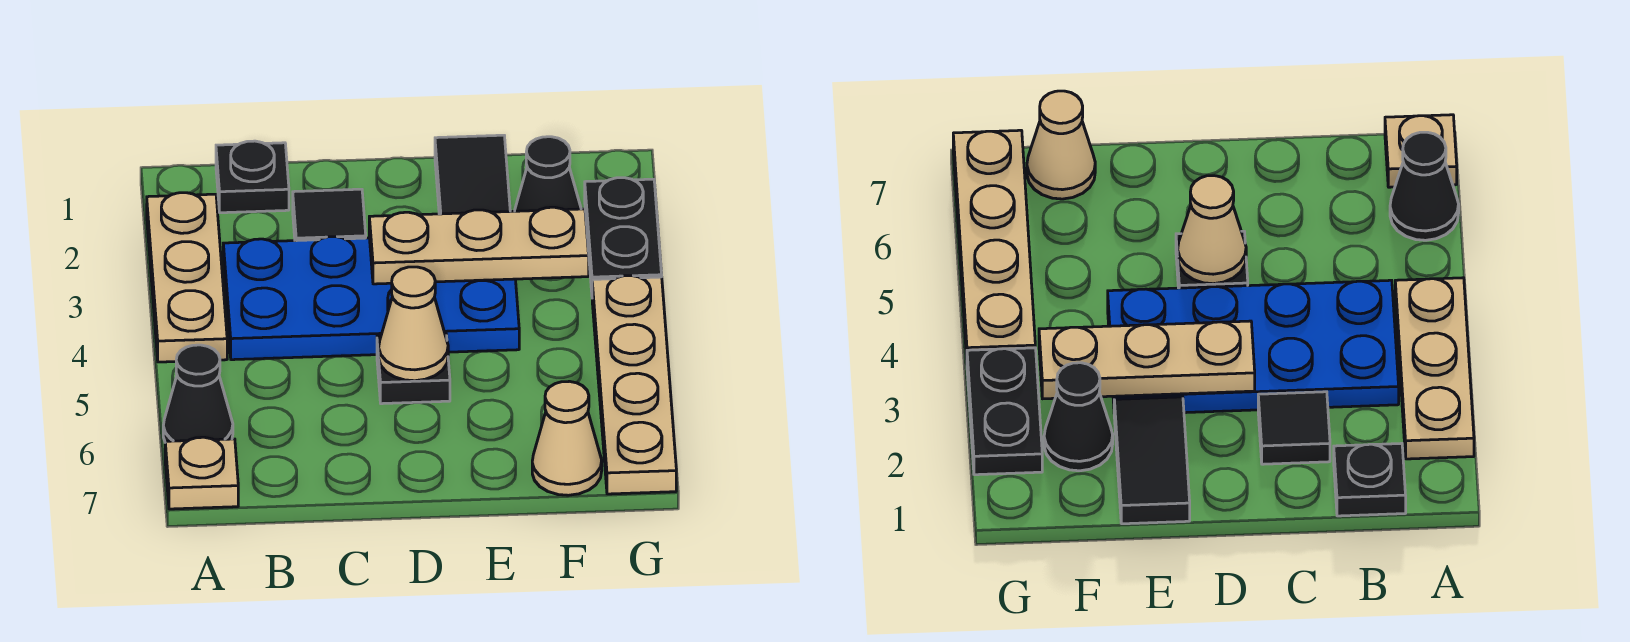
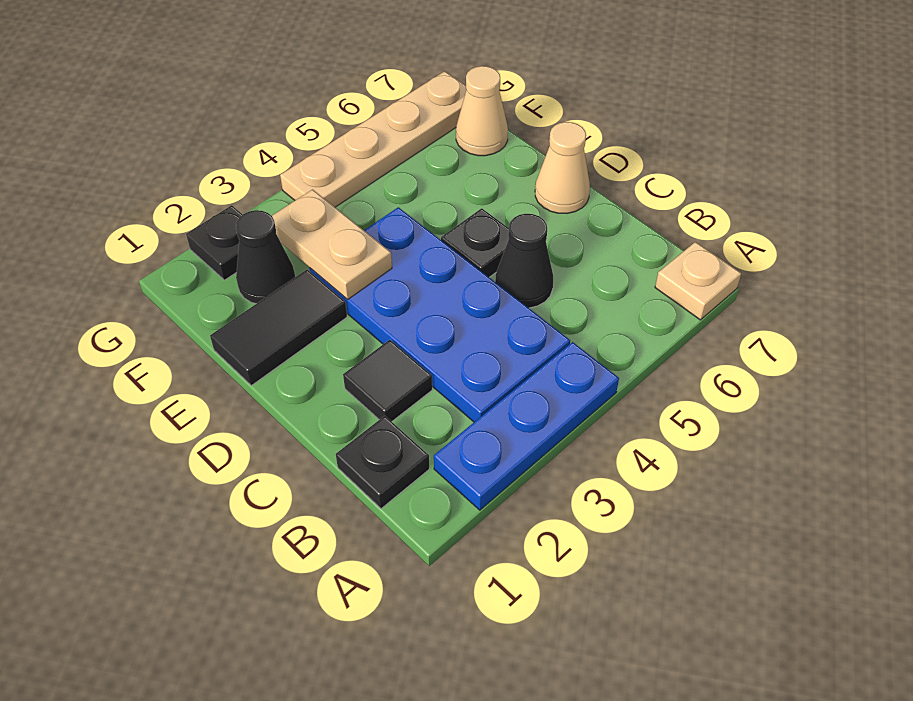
tan 1x3 plate [147,193,227,362] -> blue 1x3 plate [434,342,619,510]
black 1x1 cone [163,345,233,442] -> black 1x1 cone moved to [495,214,553,308]
tan 1x3 plate [369,207,589,284] -> tan 1x2 plate [272,190,392,300]
tan 1x1 cone [379,267,448,381] -> tan 1x1 cone moved to [535,122,590,213]
black 1x2 plate [585,178,662,291] -> black 1x1 plate [186,205,243,280]

